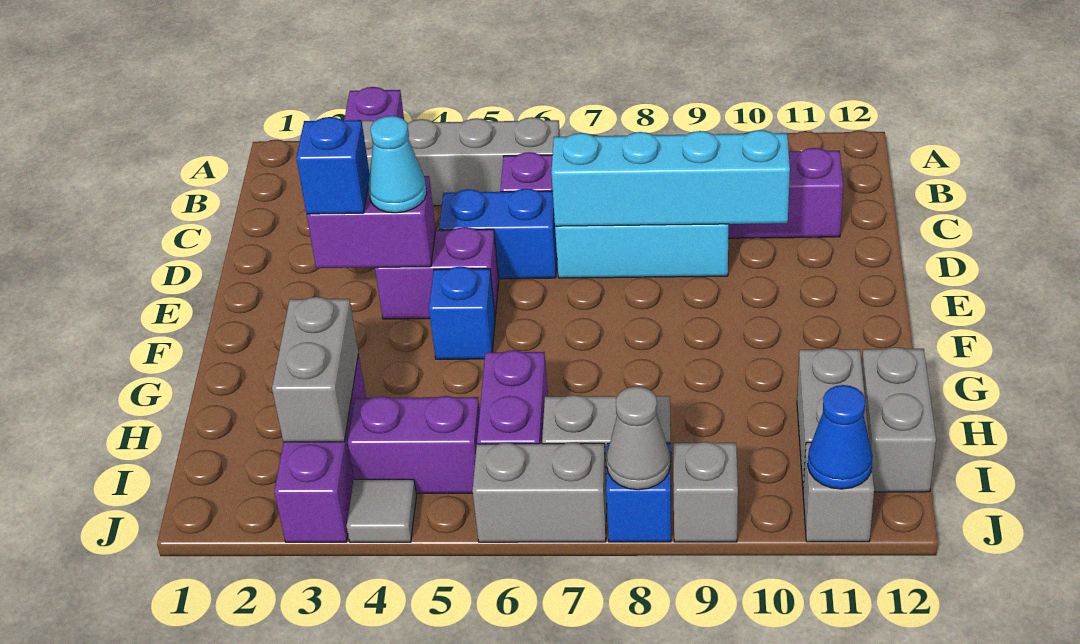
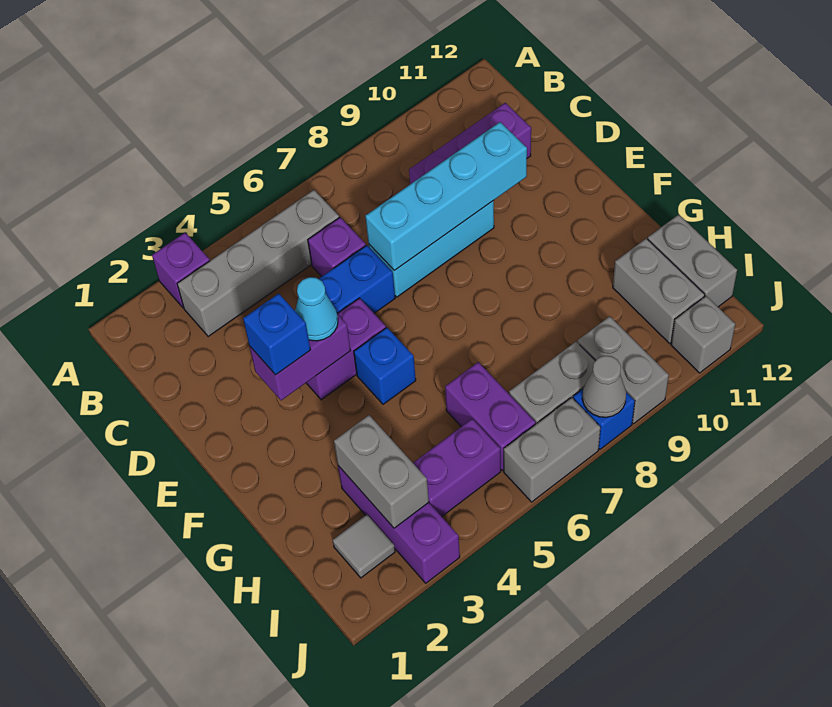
grey 1x1 tile [347,479,416,542] -> grey 1x1 tile moved to [333,515,395,578]
grey 1x1 brick [673,442,738,542] -> grey 1x2 brick [578,316,669,424]
blue 1x1 cone [808,385,873,489] -> none

